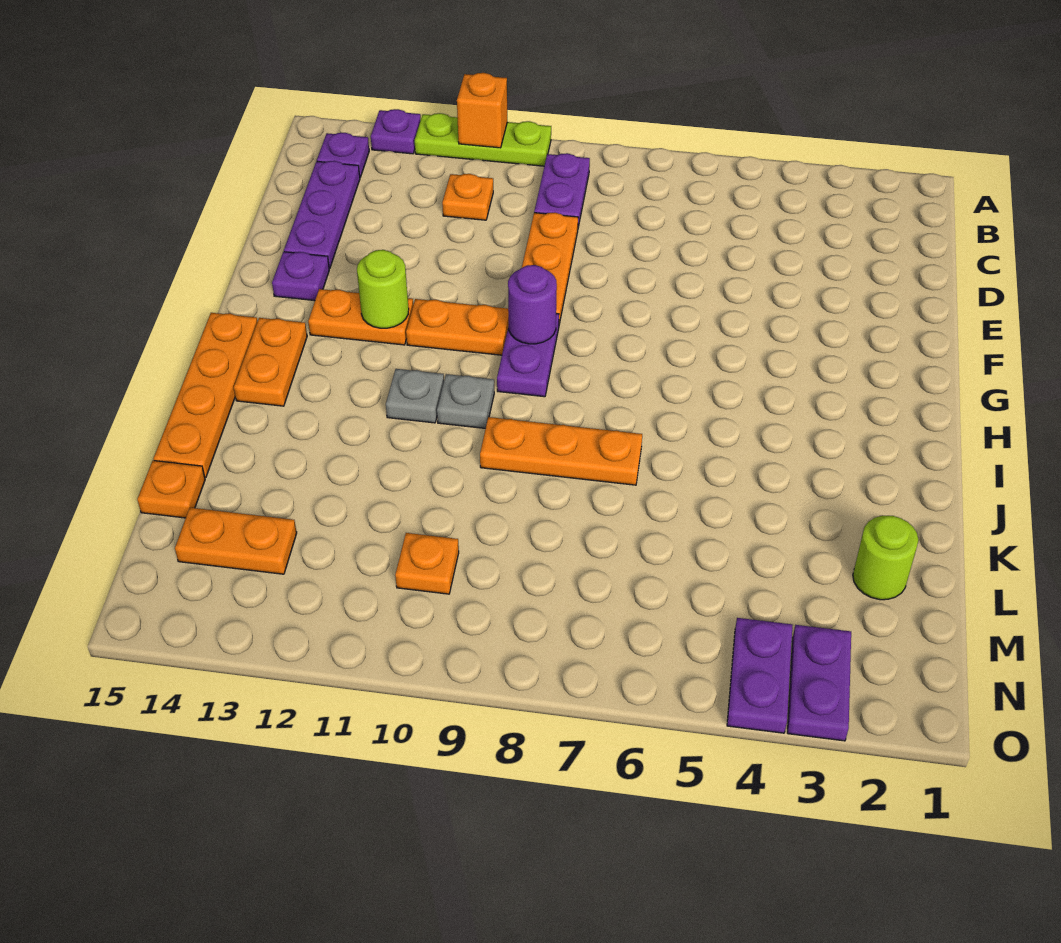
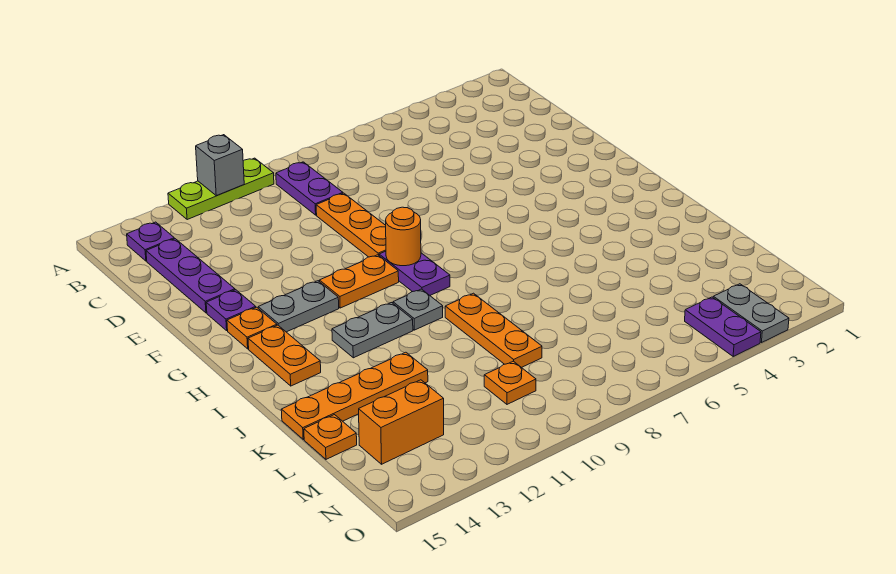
orange 1x1 brick [457,73,507,148] -> grey 1x1 brick [196,135,244,196]
purple 1x1 plate [371,109,421,154] -> none
orange 1x1 plate [442,174,493,220] -> orange 1x1 plate moved to [227,307,277,349]
purple 1x1 round brick [508,265,557,344] -> orange 1x1 round brick [386,207,421,266]
orange 1x2 plate [308,289,413,345] -> grey 1x2 plate [258,281,339,332]
lime 1x1 round brick [357,250,409,328] -> none
orange 1x4 plate [153,313,257,478] -> orange 1x4 plate turned to [281,352,428,439]
grey 1x1 plate [386,369,444,423] -> grey 1x2 plate [332,303,413,358]
orange 1x3 plate [480,417,642,485] -> orange 1x3 plate turned to [445,293,542,368]
lime 1x1 round brick [853,516,918,600] -> none
orange 1x2 plate [175,508,297,574] -> orange 1x2 brick [359,380,444,464]
purple 1x2 plate [787,625,851,741] -> grey 1x2 plate [713,284,789,343]

